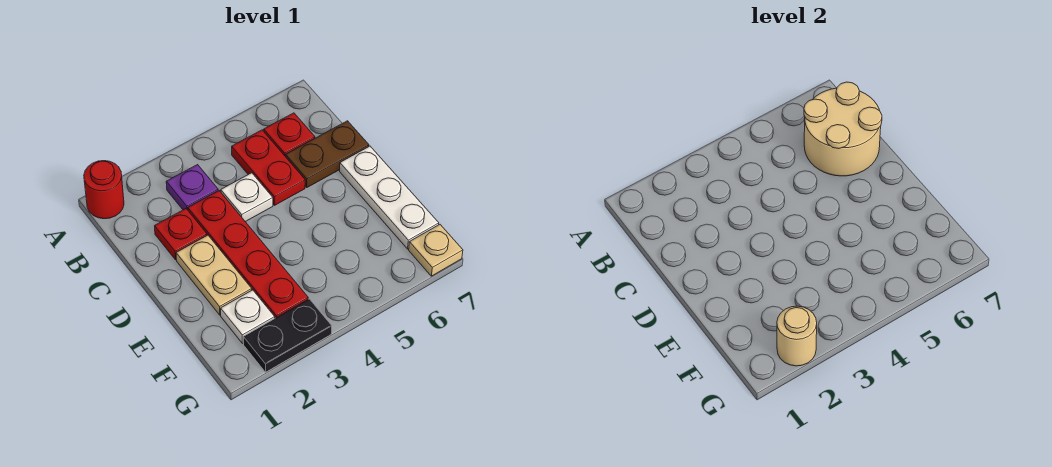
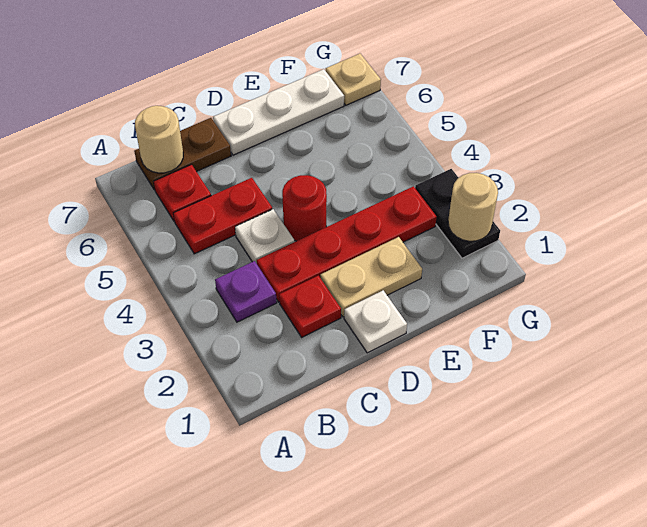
red 1x1 round brick [84,161,124,219] -> red 1x1 round brick moved to [282,175,327,241]
tan 2x2 round brick [804,82,882,176] -> tan 1x1 round brick [135,106,183,173]
brown 1x2 plate [286,121,369,187] -> brown 1x2 plate turned to [134,118,231,190]
white 1x1 plate [221,290,275,343] -> white 1x1 plate moved to [344,290,407,353]

